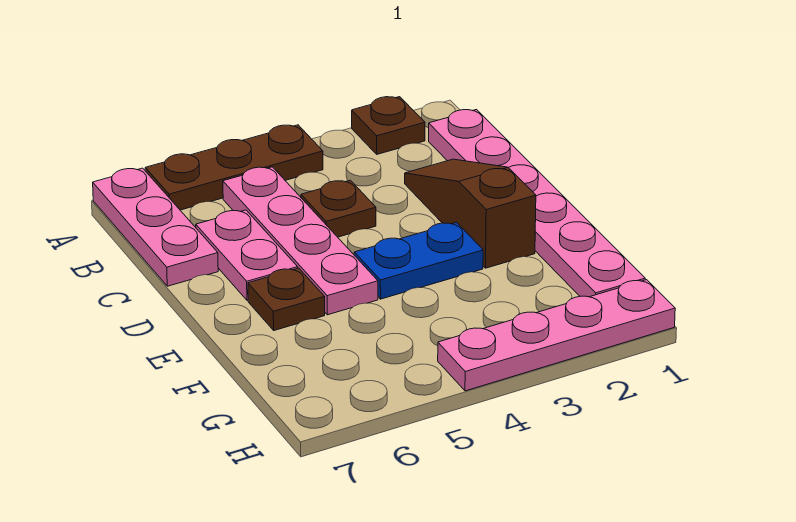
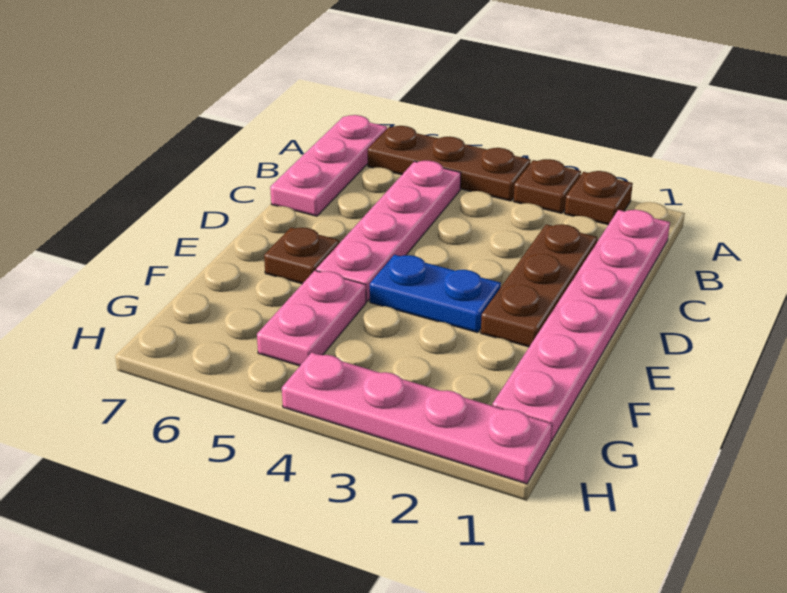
brown 1x3 slope [405,159,536,268] -> brown 1x3 plate [481,224,597,347]
brown 1x1 plate [301,180,376,237] -> brown 1x1 plate moved to [514,159,581,213]
pink 1x2 plate [196,210,298,300] -> pink 1x2 plate moved to [257,271,366,366]

